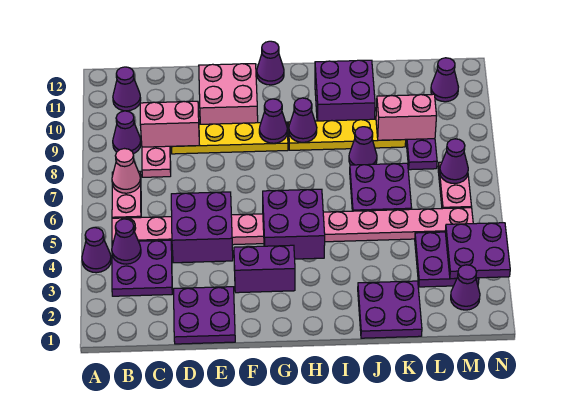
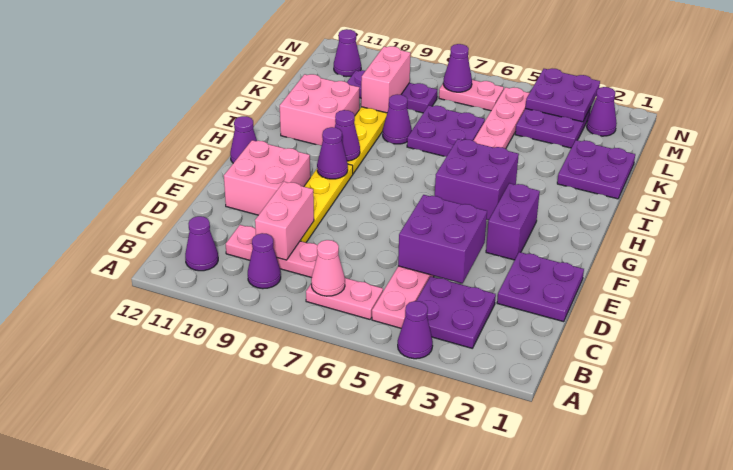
purple 1x1 cone [112,219,141,264] -> none
purple 2x2 brick [315,60,375,121] -> pink 2x2 brick [280,74,360,146]

